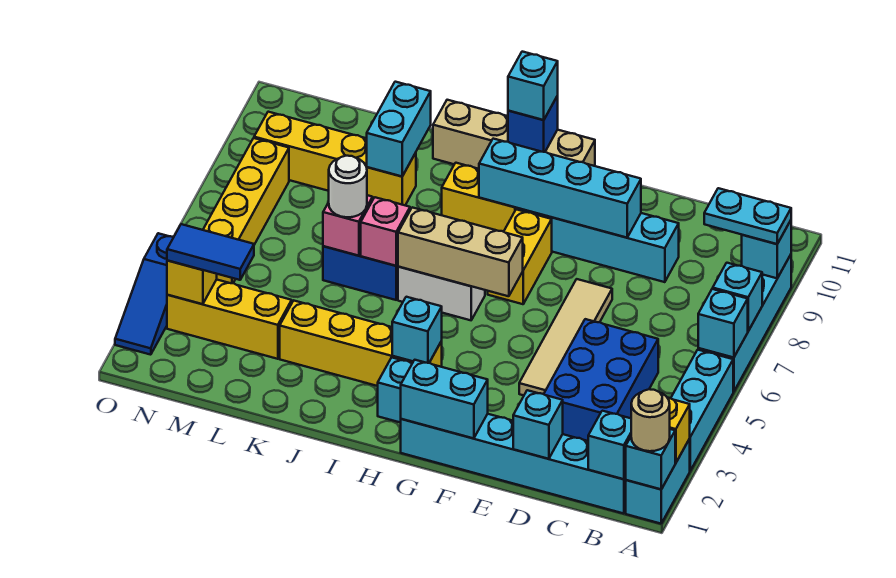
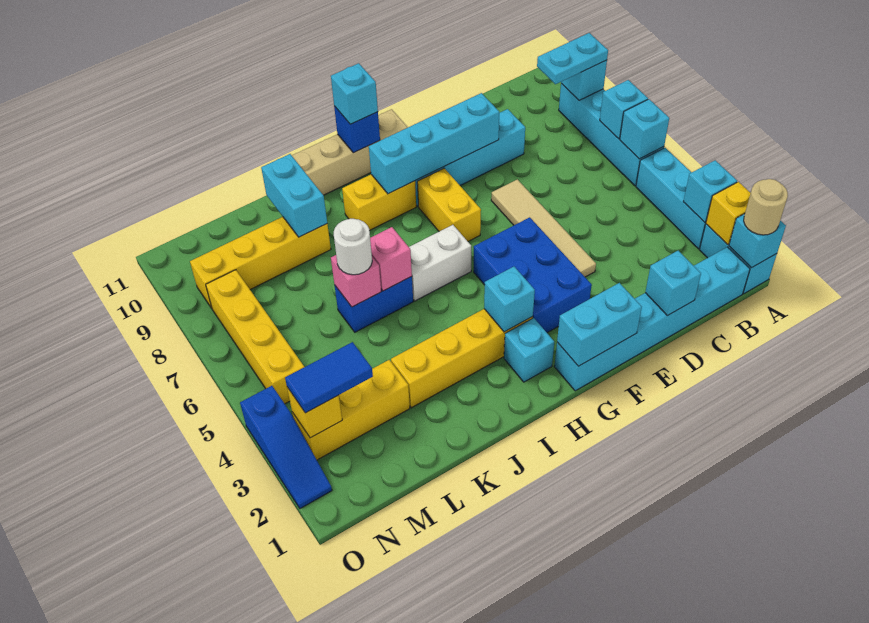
cyan 1x1 brick [588,411,631,479] -> cyan 1x1 brick moved to [683,160,737,222]
blue 2x3 brick [544,319,658,441] -> blue 2x3 brick moved to [474,217,592,333]
tan 1x3 brick [398,207,523,296] -> none

